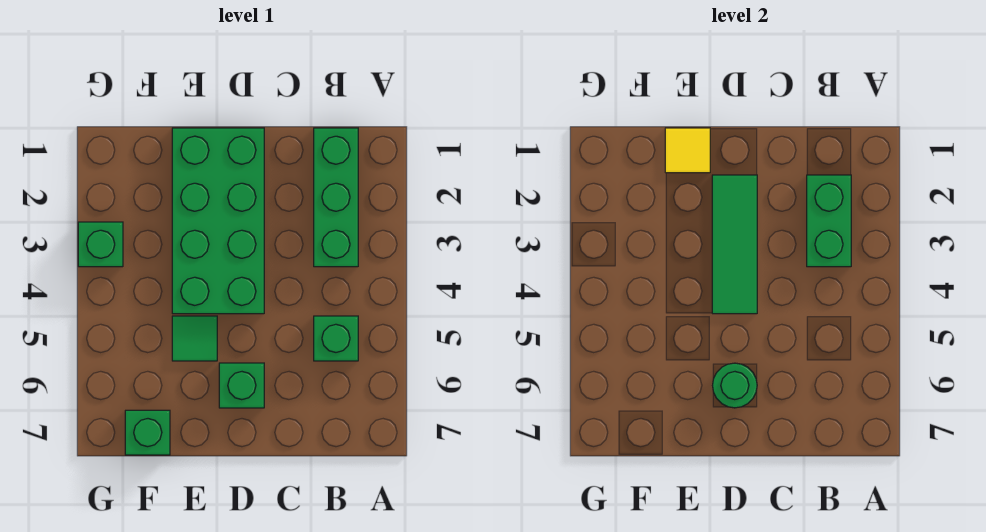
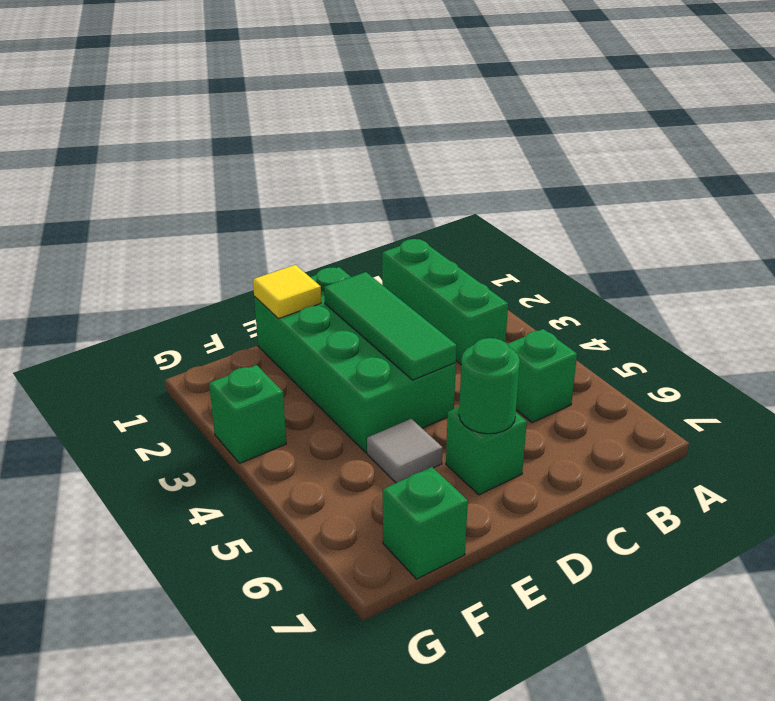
green 1x2 brick [807,175,851,267] -> none
green 1x1 tile [172,316,217,361] -> grey 1x1 tile [367,419,443,483]

